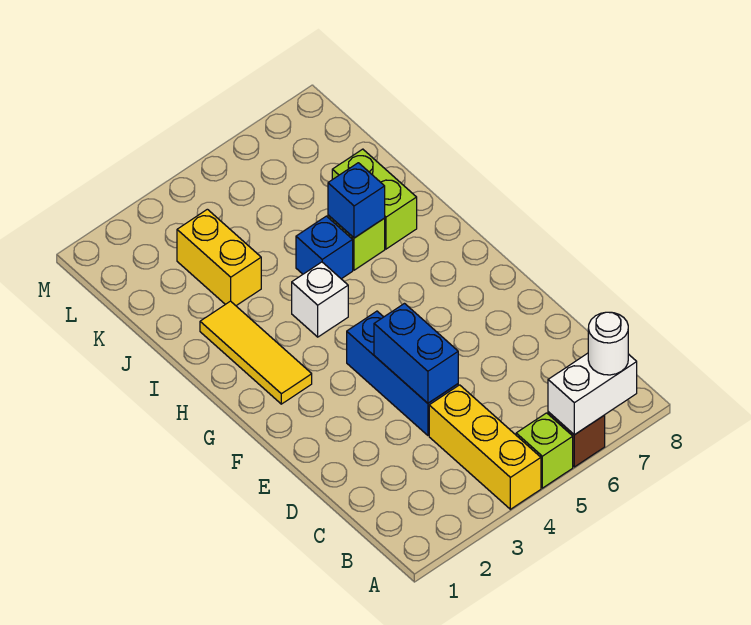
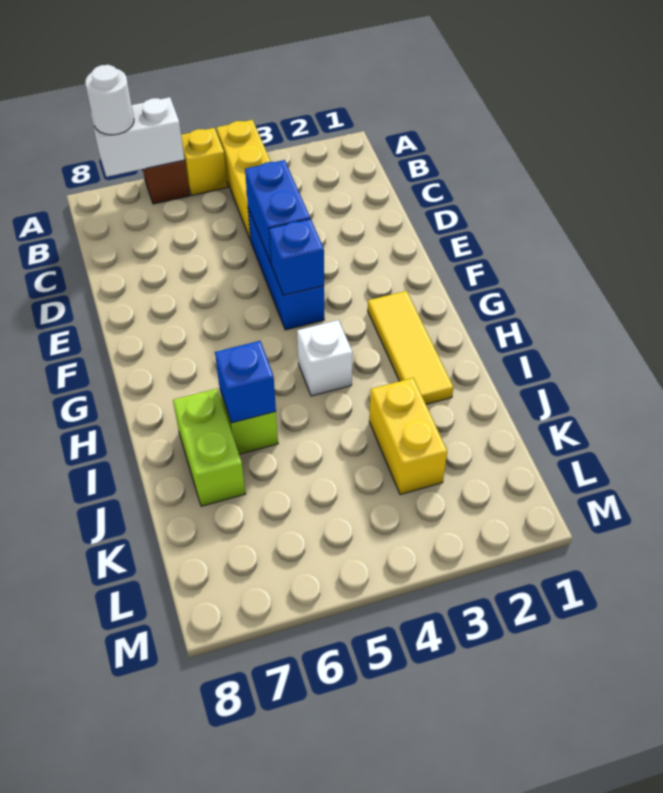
lime 1x1 brick [516,413,573,488] -> yellow 1x1 brick [181,128,228,195]
blue 1x1 brick [296,216,353,279] -> blue 1x1 brick moved to [269,219,324,295]

